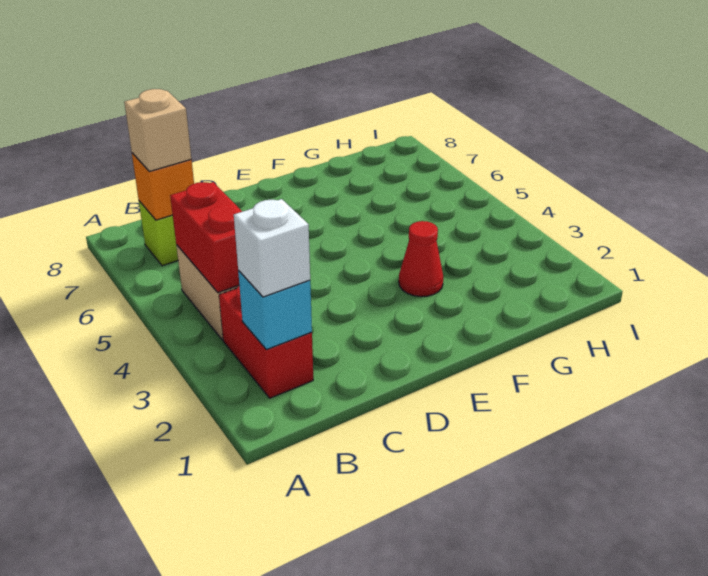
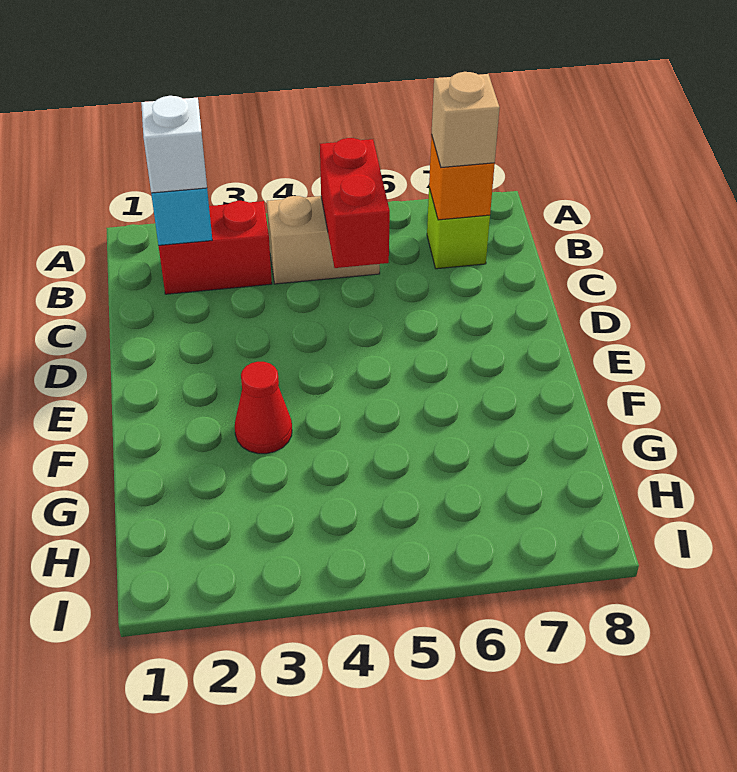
red 1x2 brick [170,182,242,293] -> red 1x2 brick turned to [320,138,390,268]

